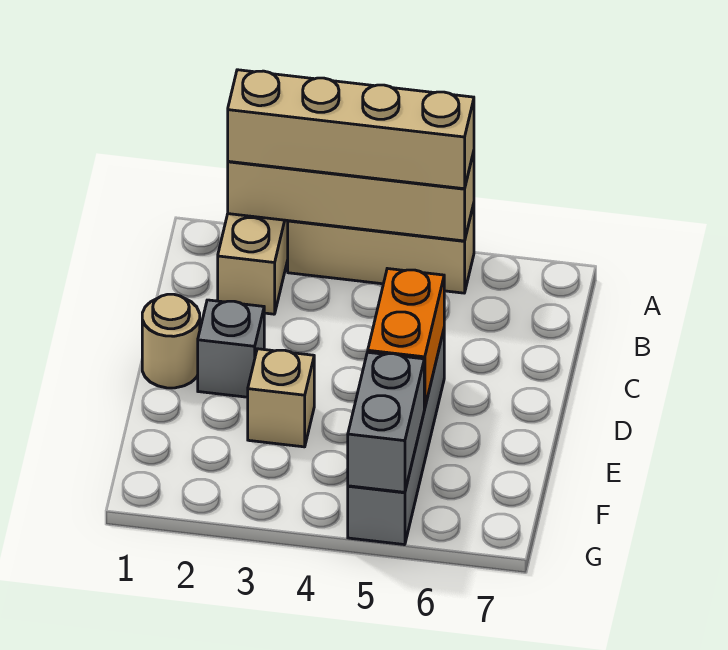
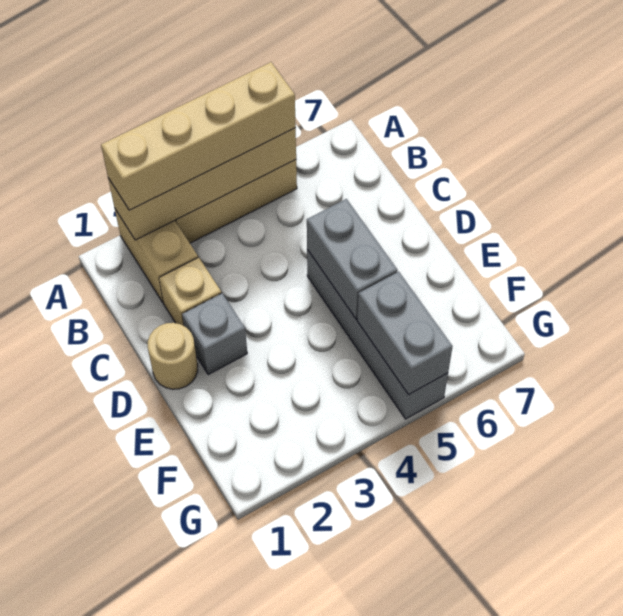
orange 1x2 brick [368,269,444,409] -> grey 1x2 brick [307,199,398,319]
tan 1x1 brick [248,349,314,447] -> tan 1x1 brick moved to [159,257,221,326]

